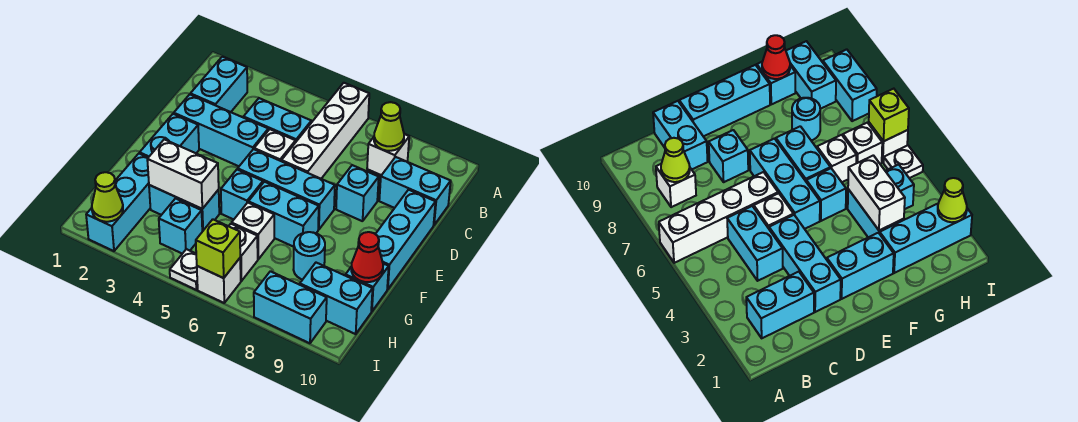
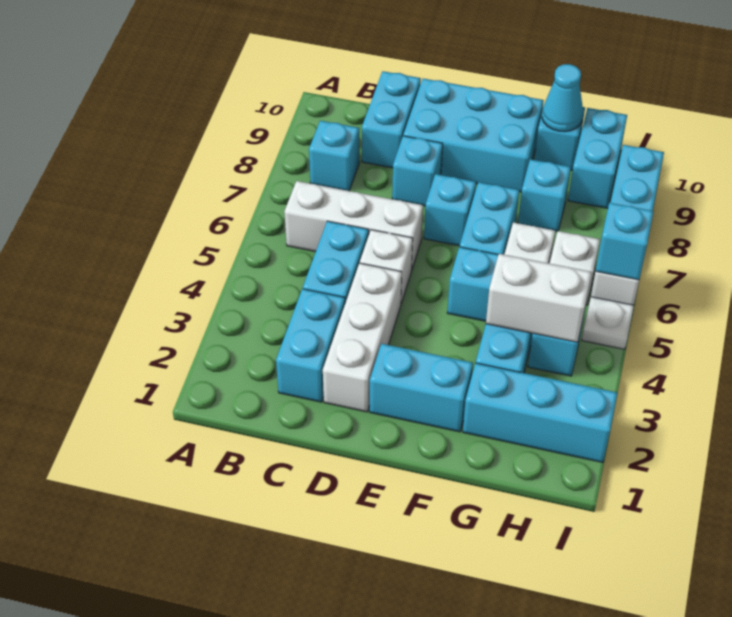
white 1x4 brick [282,83,369,179] -> white 1x3 brick [284,181,423,271]
cyan 1x2 brick [190,57,247,112] -> cyan 1x2 brick turned to [276,289,345,402]
white 1x1 brick [367,134,409,175] -> cyan 1x1 brick [309,121,360,191]
lime 1x1 cone [374,102,404,151] -> none
cyan 1x3 brick [174,94,268,166] -> white 1x3 brick [323,263,402,412]
cyan 1x3 brick [376,190,436,290] -> cyan 2x3 brick [403,79,544,192]
cyan 1x3 brick [238,149,335,230] -> cyan 1x1 brick [424,174,476,246]
white 1x2 brick [147,139,219,209] -> white 1x2 brick turned to [486,254,592,342]
cyan 1x1 round brick [293,232,325,280] -> cyan 1x1 brick [518,159,571,231]
red 1x1 cone [351,232,383,282] -> cyan 1x1 cone [542,64,583,132]
lime 1x1 cone [92,172,123,222] -> none
lime 1x1 brick [196,219,240,278] -> cyan 1x1 brick [596,203,654,280]

